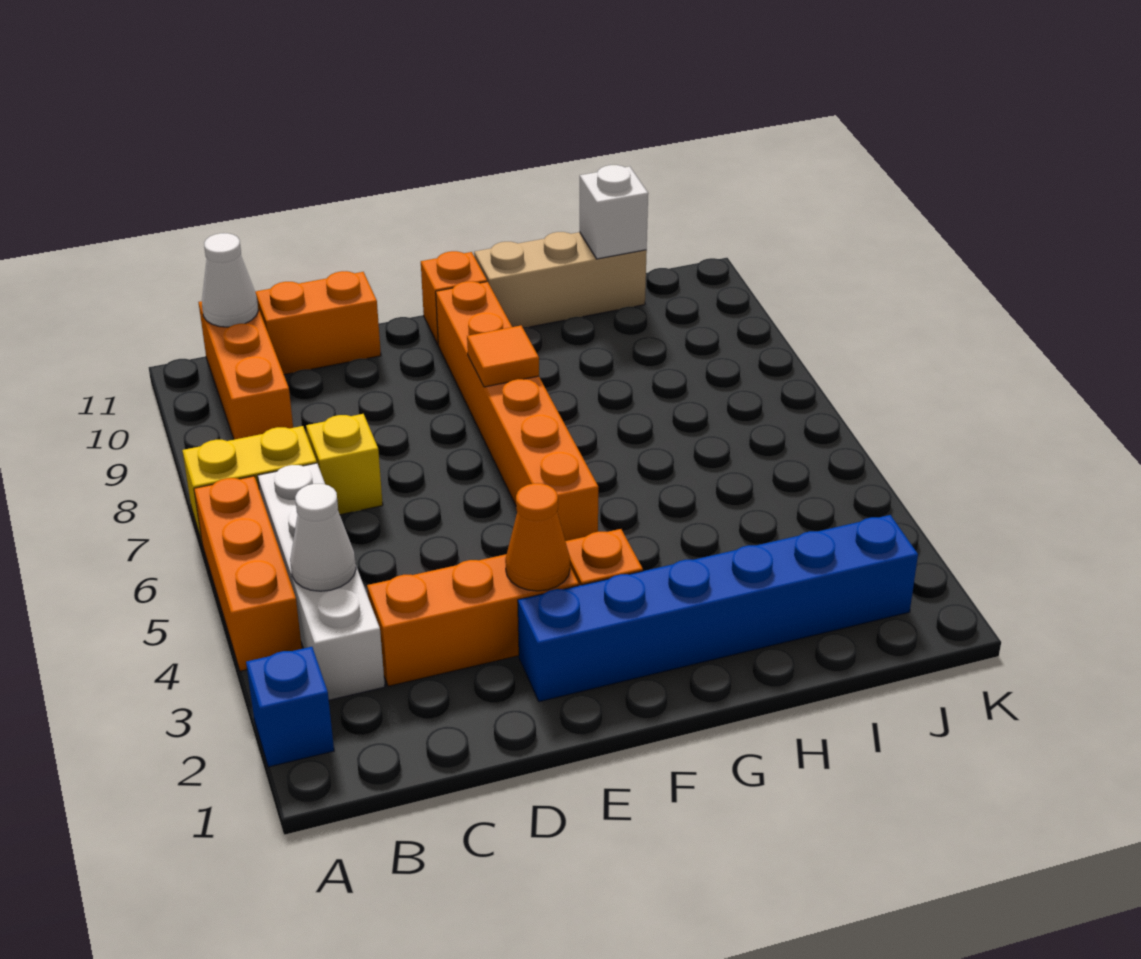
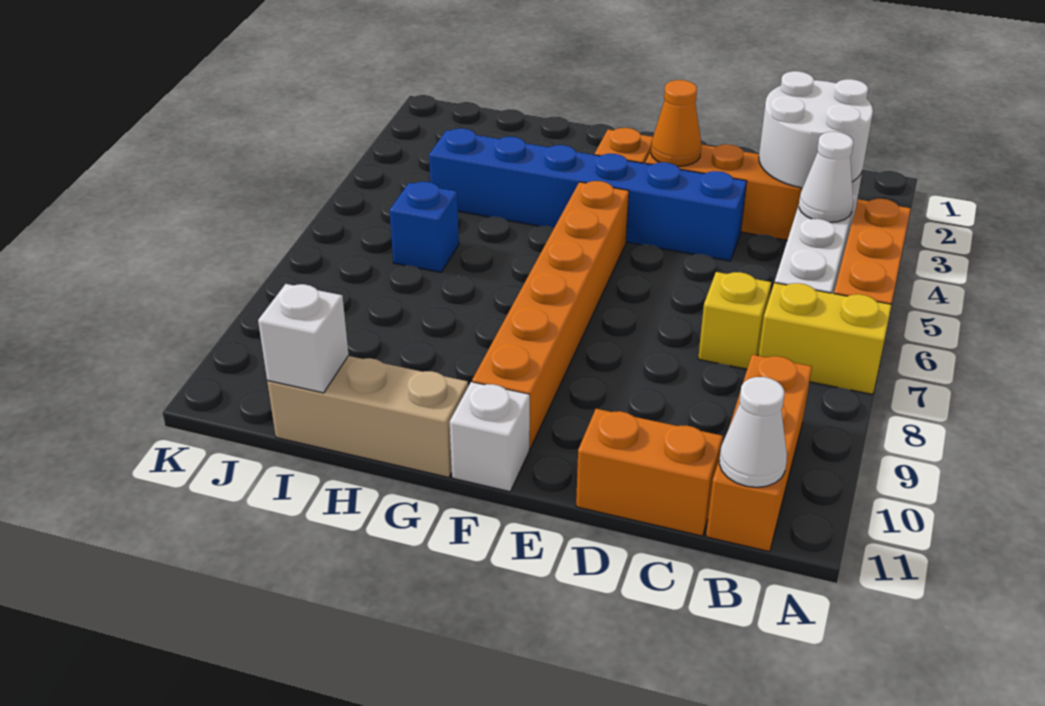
blue 1x1 brick [246,647,334,767] -> blue 1x1 brick moved to [390,182,459,272]
none -> white 2x2 round brick [759,71,873,188]
blue 1x6 brick [518,515,918,702] -> blue 1x6 brick moved to [429,128,747,261]
orange 1x1 tile [467,326,539,387] -> none
orange 1x1 brick [421,251,487,344] -> white 1x1 brick [450,382,530,492]

